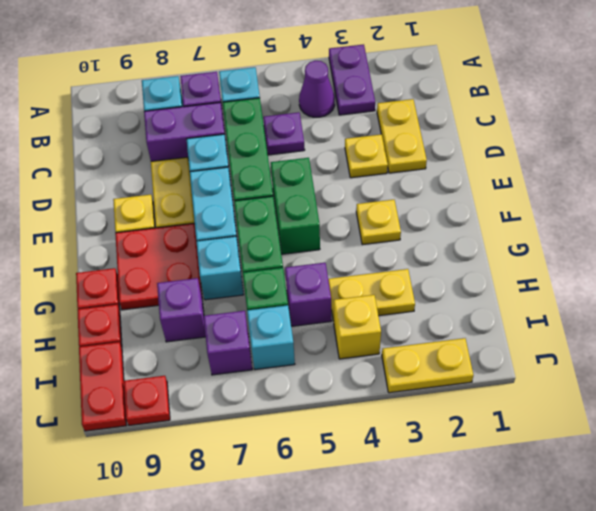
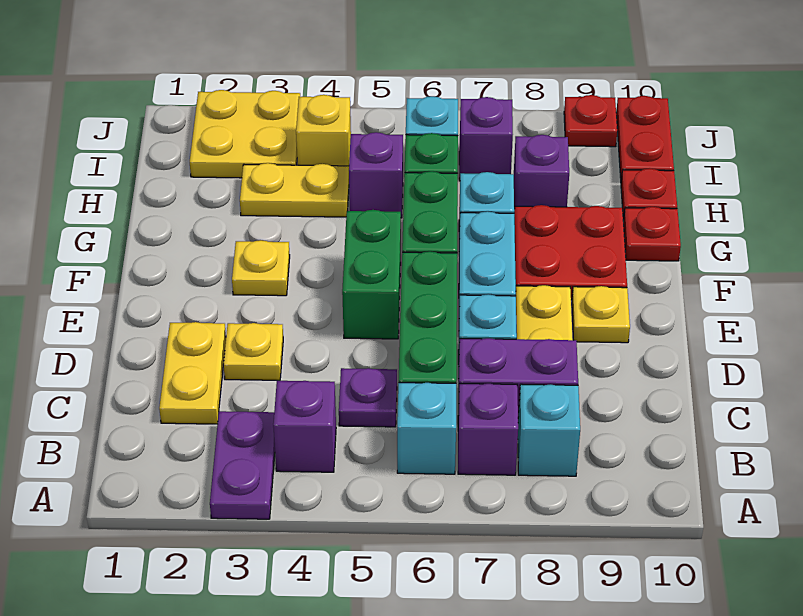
purple 1x1 cone [299,61,335,117] -> purple 1x1 brick [273,381,336,472]
yellow 1x2 plate [382,338,473,393] -> yellow 2x2 plate [190,90,300,178]

